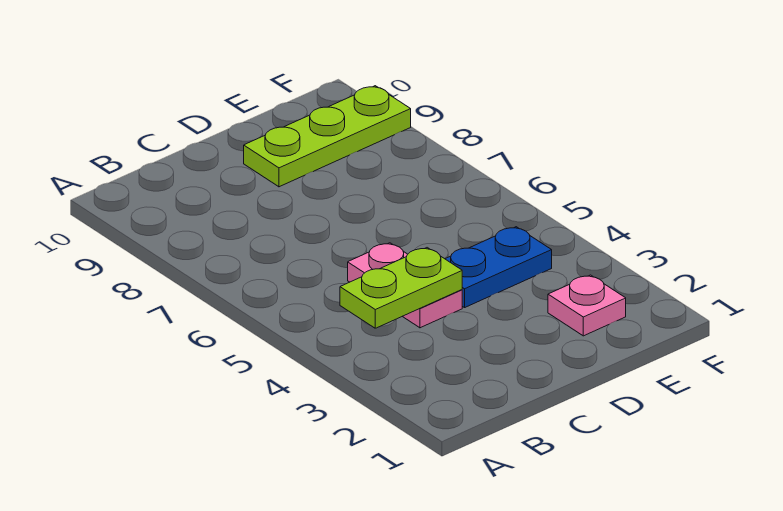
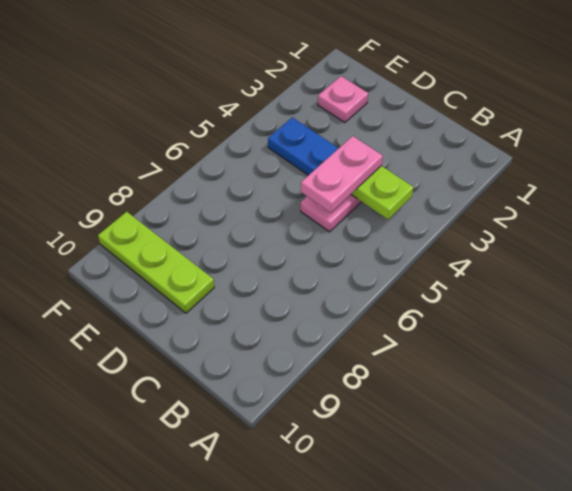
none -> pink 1x2 plate [301,136,383,213]

